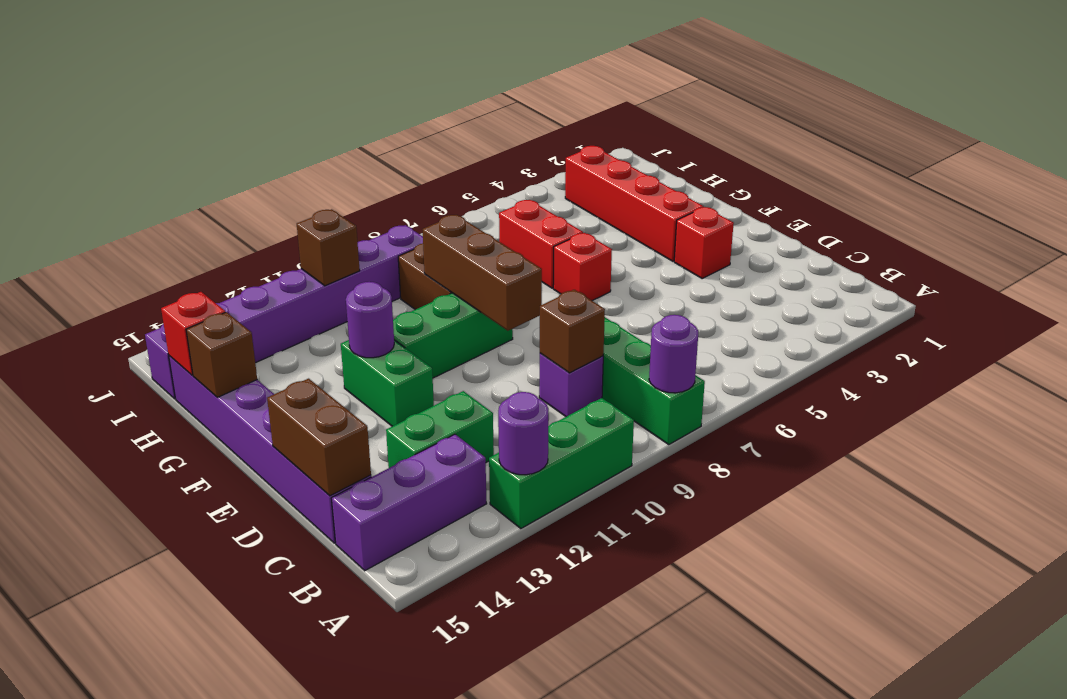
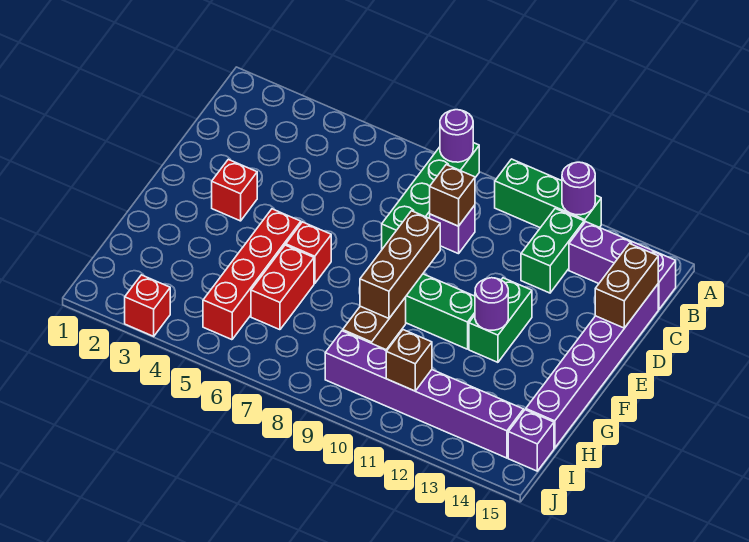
green 1x2 brick [386,391,494,468] -> green 1x2 brick turned to [521,209,584,293]
red 1x4 brick [565,146,704,261] -> red 1x4 brick moved to [203,209,301,340]
brown 1x1 brick [186,312,257,397] -> none
red 1x1 brick [161,292,225,375] -> red 1x1 brick moved to [125,275,170,336]

